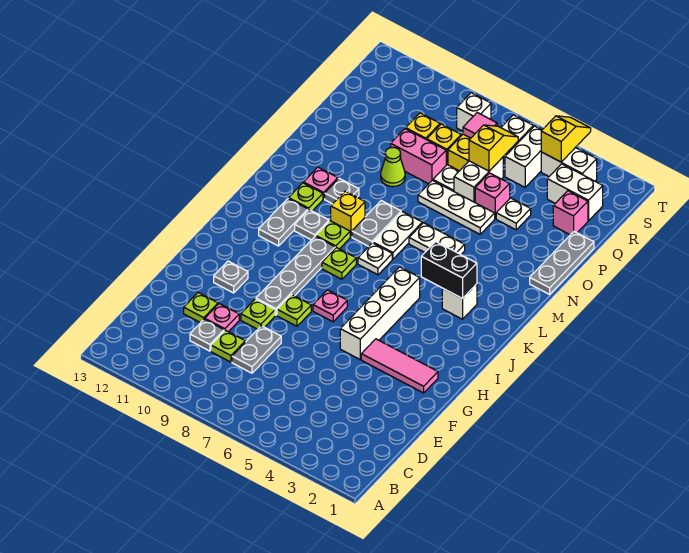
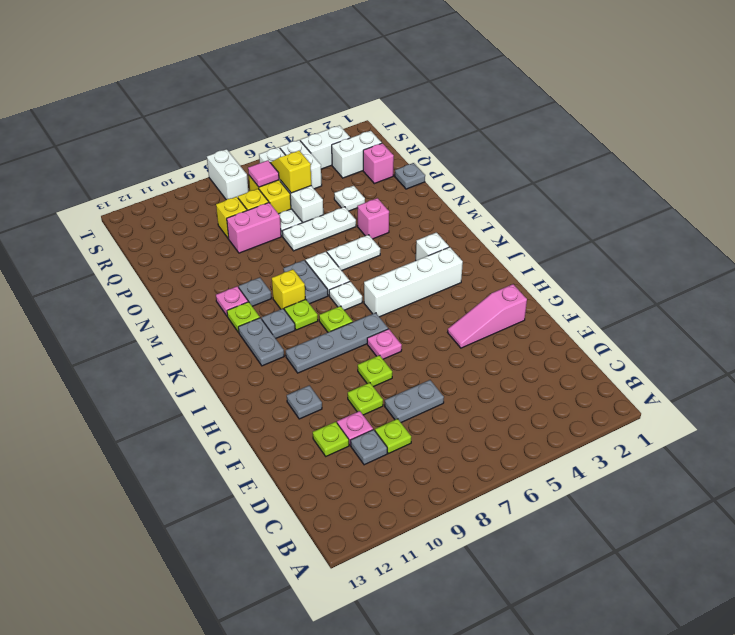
grey 1x2 plate [232,326,281,373] -> grey 1x2 plate turned to [385,380,444,422]
pink 1x3 tile [361,339,438,393] -> pink 1x3 slope [448,284,527,348]
white 1x4 brick [340,267,420,359] -> white 1x4 brick turned to [364,247,463,317]
grey 1x4 plate [256,236,335,315] -> grey 1x4 plate turned to [286,313,388,373]
black 1x2 brick [421,242,477,299] -> none
grey 1x3 plate [530,232,594,294] -> grey 1x1 plate [395,163,425,189]
lime 1x1 cone [381,147,405,187] -> none
pink 1x1 brick [475,173,510,219] -> pink 1x1 brick moved to [357,198,389,239]
yellow 1x2 slope [541,116,591,162] -> none
white 1x1 brick [457,93,491,131] -> white 1x2 brick [207,149,248,200]

